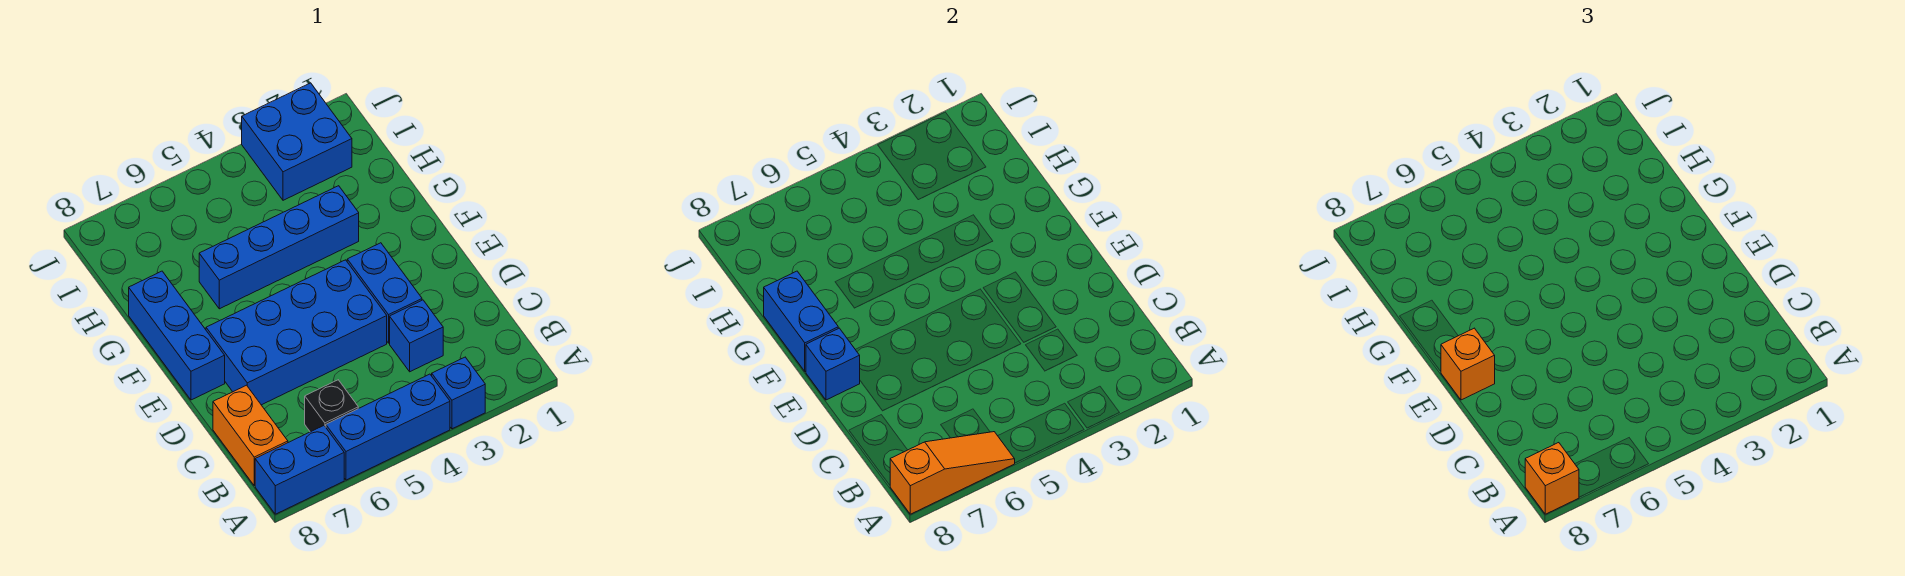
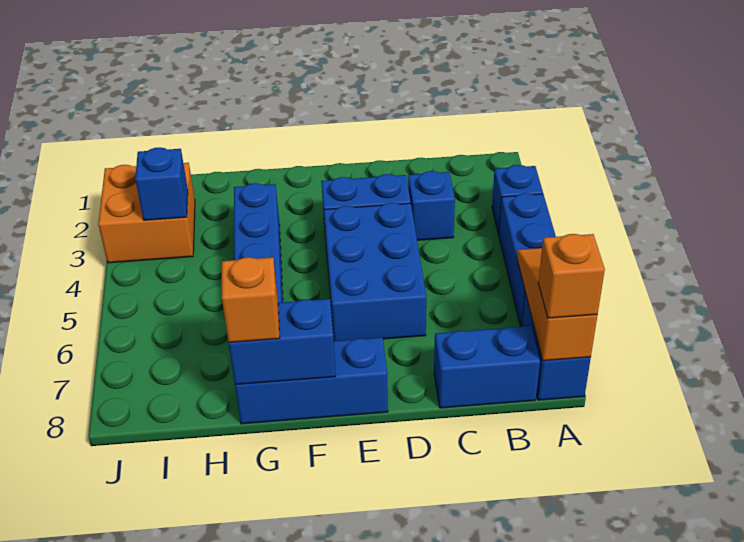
black 1x1 brick [305,380,358,432] -> none
orange 1x2 brick [213,385,288,486] -> blue 1x2 brick [434,326,540,408]
blue 2x4 brick [206,260,387,405] -> blue 2x3 brick [324,203,426,341]
blue 1x1 brick [806,328,860,400] -> blue 1x1 brick moved to [135,147,188,220]
orange 1x1 brick [1441,328,1495,400] -> orange 1x1 brick moved to [222,257,280,343]
blue 2x2 brick [242,83,352,200] -> orange 2x2 brick [98,163,195,263]

